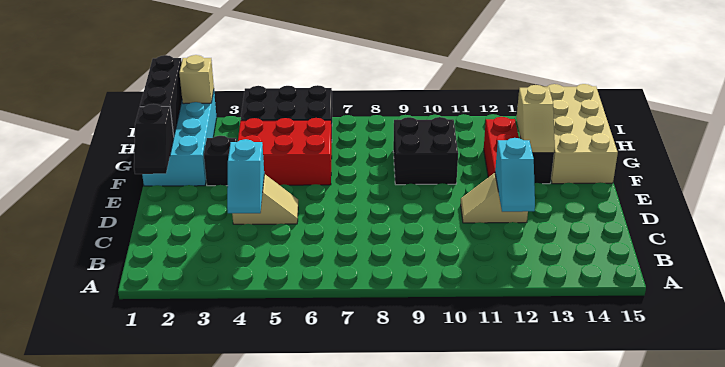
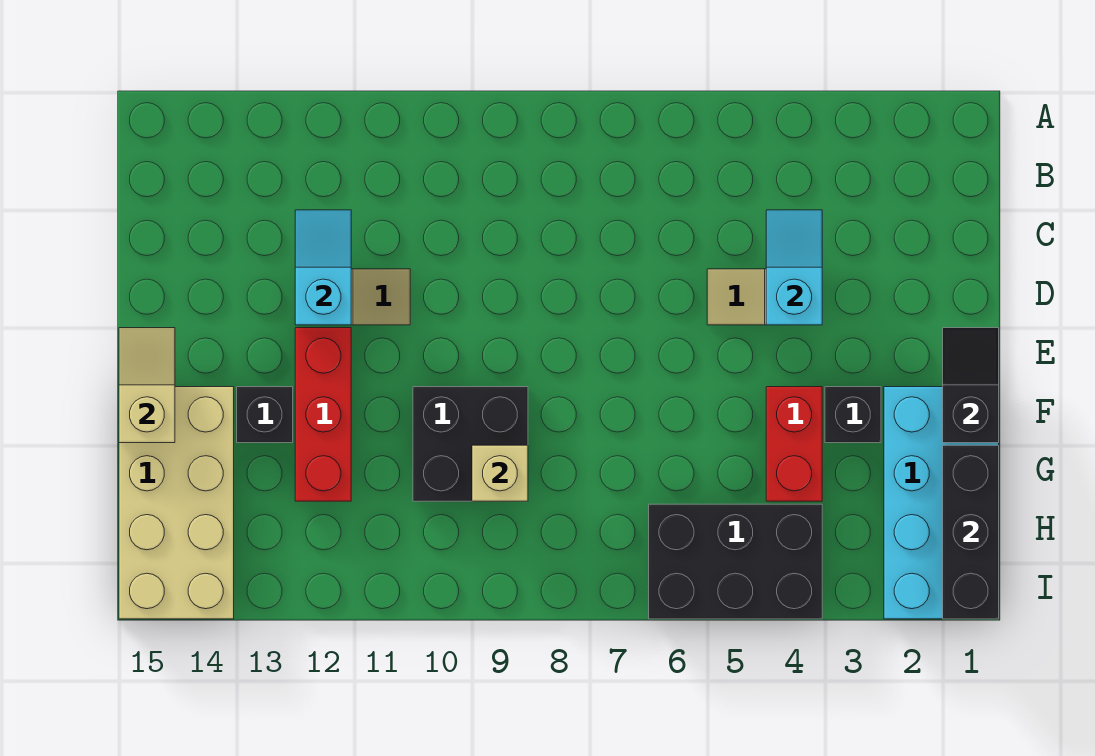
red 2x3 brick [238,118,332,185] -> red 1x2 brick [766,387,822,501]
tan 1x2 slope [516,85,555,153] -> tan 1x2 slope moved to [119,328,175,443]
tan 1x1 brick [179,55,214,104] -> tan 1x1 brick moved to [472,445,528,501]

